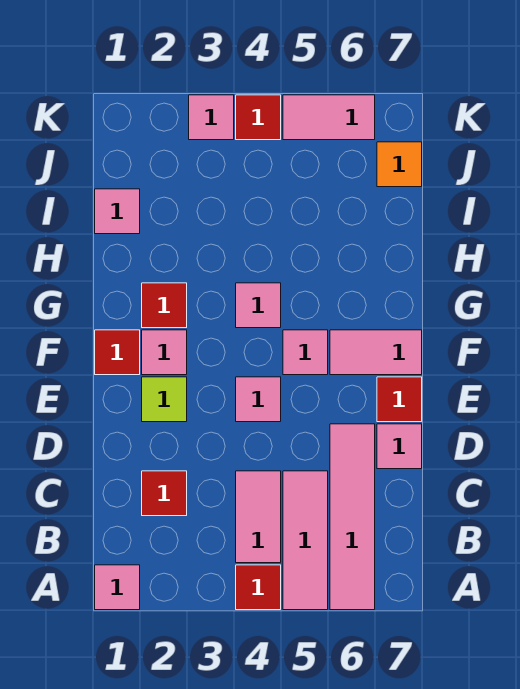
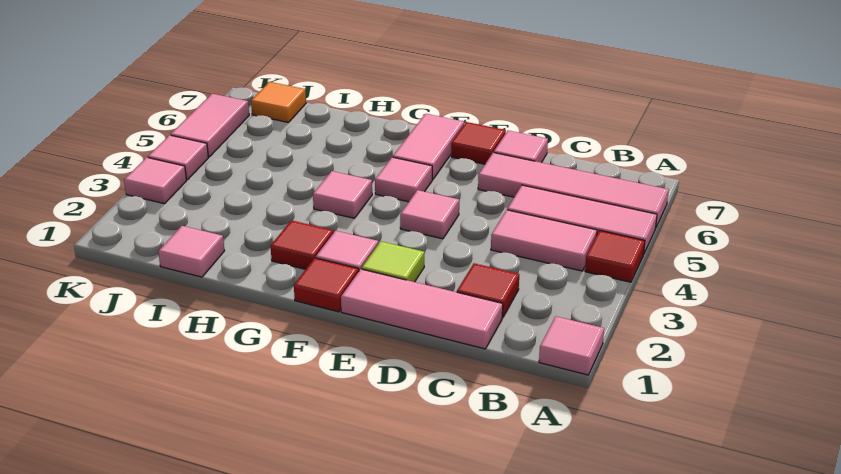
none -> pink 1x3 tile [341,269,503,349]
red 1x1 tile [236,95,281,140] -> pink 1x1 tile [148,135,208,180]

